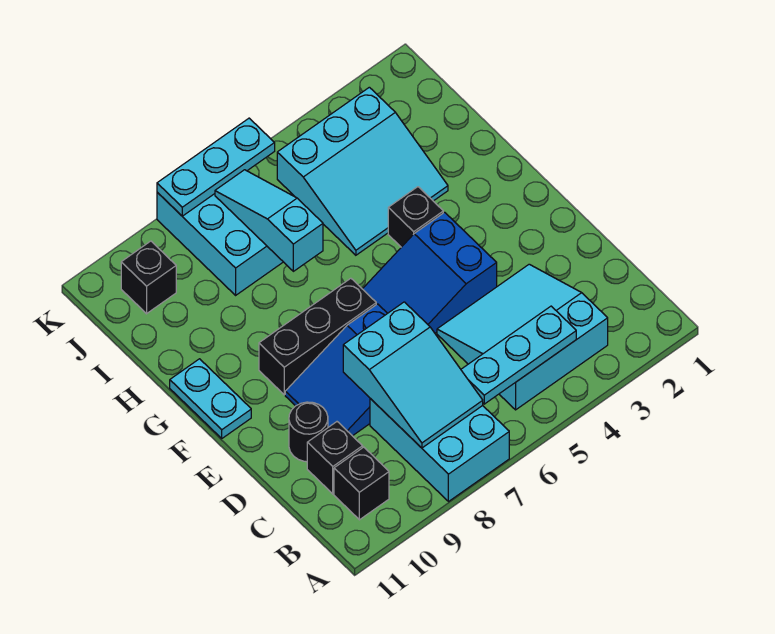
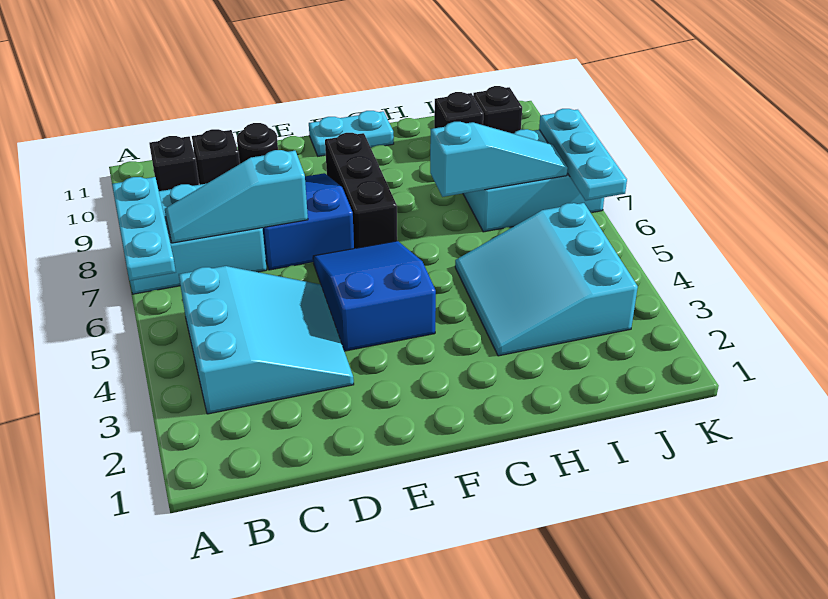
cyan 1x3 plate [461,306,576,404] -> cyan 1x3 plate moved to [112,177,176,281]
cyan 2x3 slope [343,302,483,448] -> cyan 1x3 slope [165,150,308,243]
black 1x1 brick [388,187,443,247] -> black 1x1 brick moved to [434,92,483,128]

